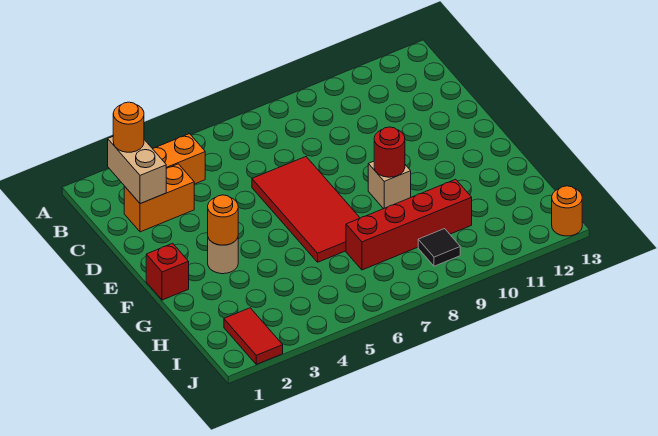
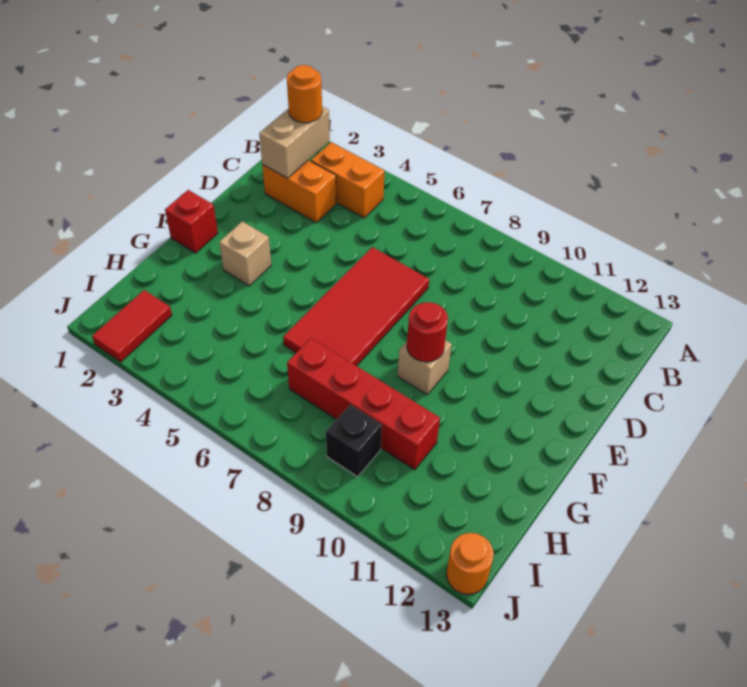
tan 1x1 round brick [208,238,238,274] -> tan 1x1 brick [219,222,271,286]
orange 1x1 round brick [208,195,238,245] -> none
black 1x1 tile [418,229,460,266] -> black 1x1 brick [326,405,382,477]

